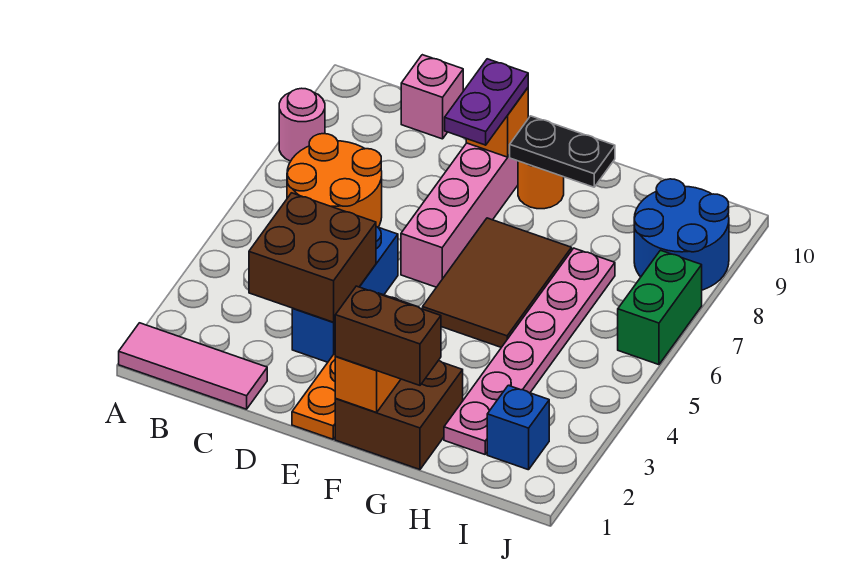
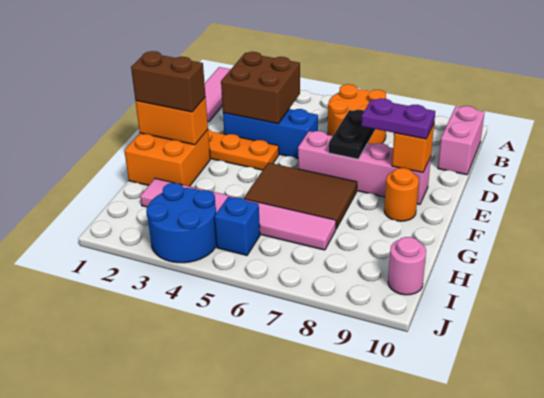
pink 1x1 round brick [279,88,325,161] -> pink 1x1 round brick moved to [388,237,426,295]
pink 1x1 brick [401,55,463,139] -> pink 1x2 brick [438,106,484,175]
brown 2x2 brick [335,360,463,470] -> orange 2x2 brick [124,130,210,186]
brown 1x2 brick [335,286,441,385] -> brown 1x2 brick turned to [131,51,206,112]
black 1x2 plate [510,116,615,187] -> black 1x2 plate moved to [329,110,375,159]
pink 1x6 plate [444,248,615,454] -> pink 1x6 tile [140,178,336,250]
blue 1x1 brick [487,385,549,470] -> blue 1x1 brick moved to [214,197,260,255]
blue 2x2 round brick [634,179,729,290] -> blue 2x2 round brick moved to [146,183,217,263]
green 1x2 brick [618,250,702,365] -> none

